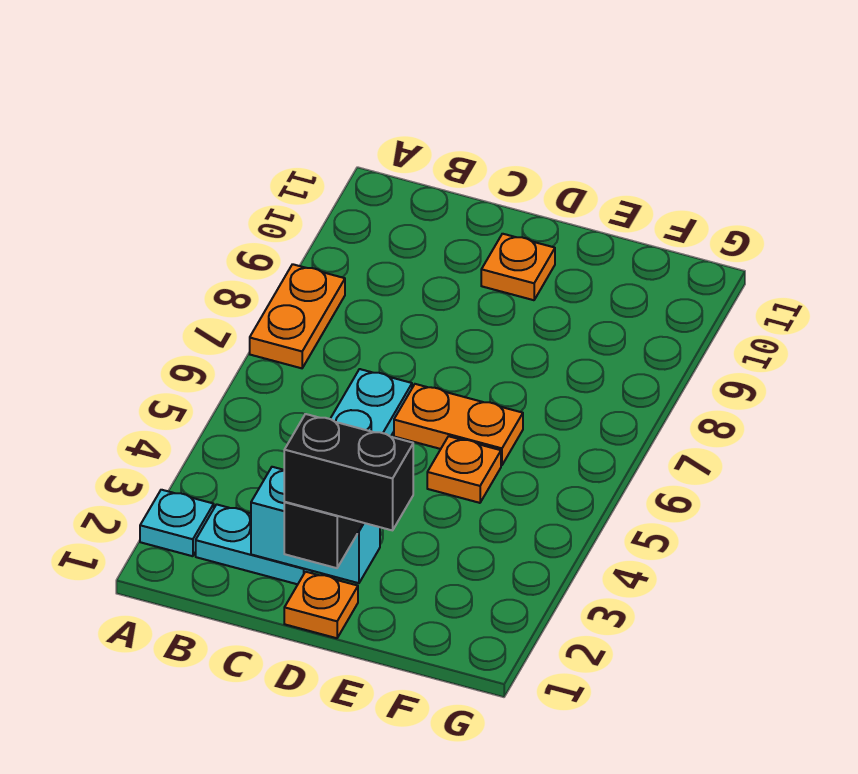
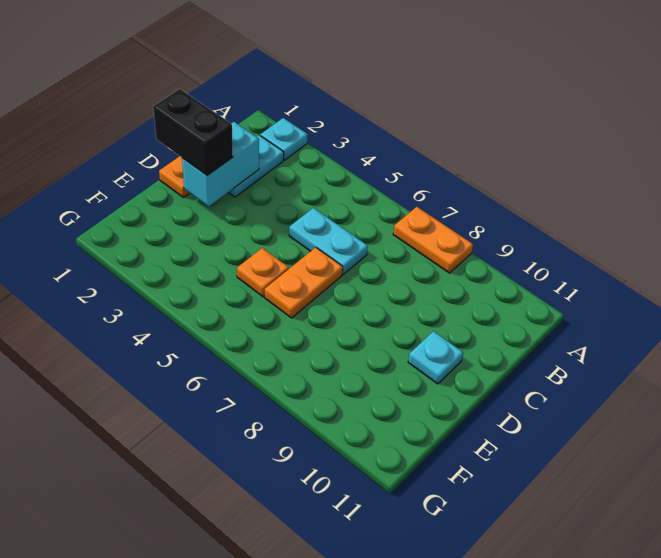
black 1x2 brick [284,414,413,530] -> none
orange 1x1 plate [481,234,555,300] -> cyan 1x1 plate [408,331,463,384]

